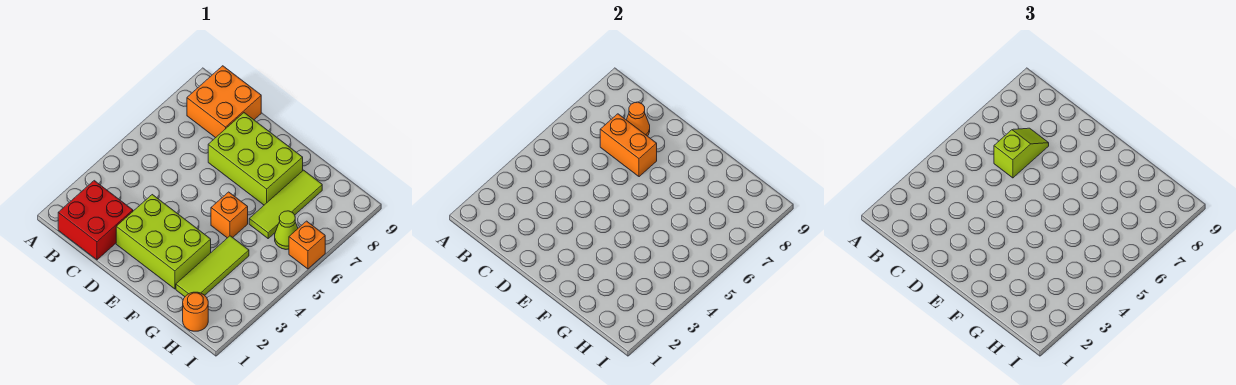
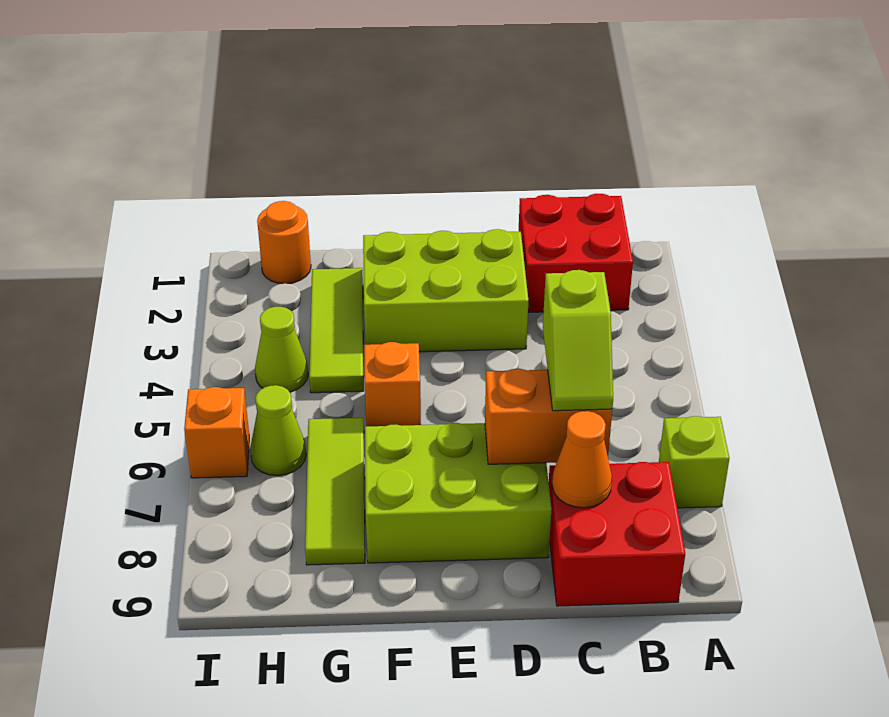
none -> lime 1x1 brick [659,416,729,508]
orange 2x2 brick [187,66,261,138] -> red 2x2 brick [549,462,685,606]
none -> lime 1x1 cone [255,307,308,392]

